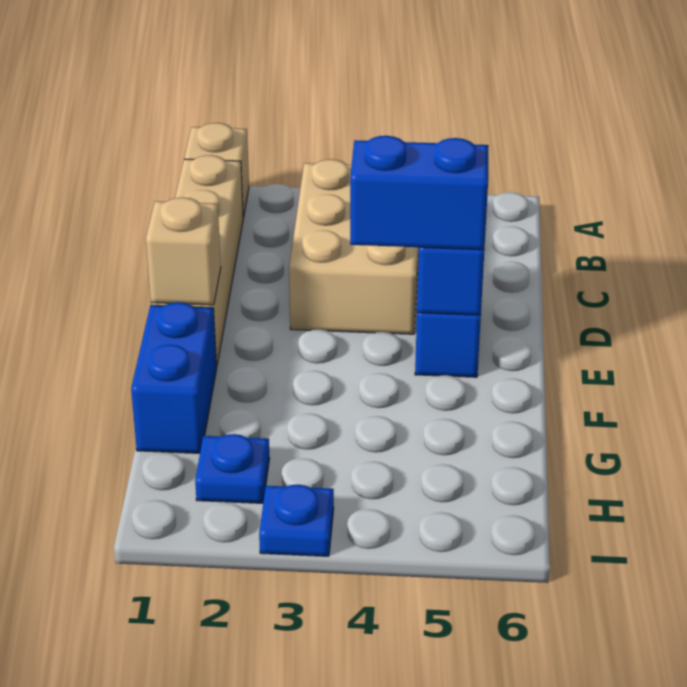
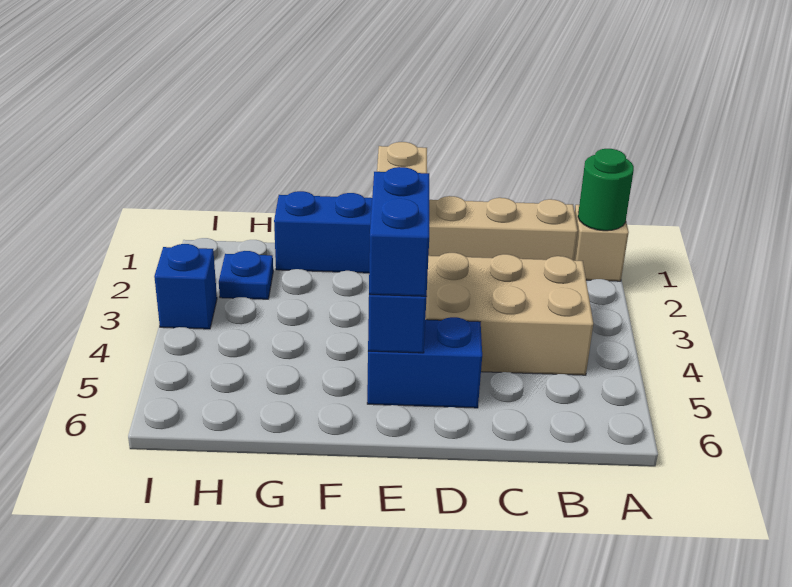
none -> green 1x1 round brick [578,149,634,231]
blue 1x1 plate [259,484,334,556] -> blue 1x1 brick [154,244,217,329]

